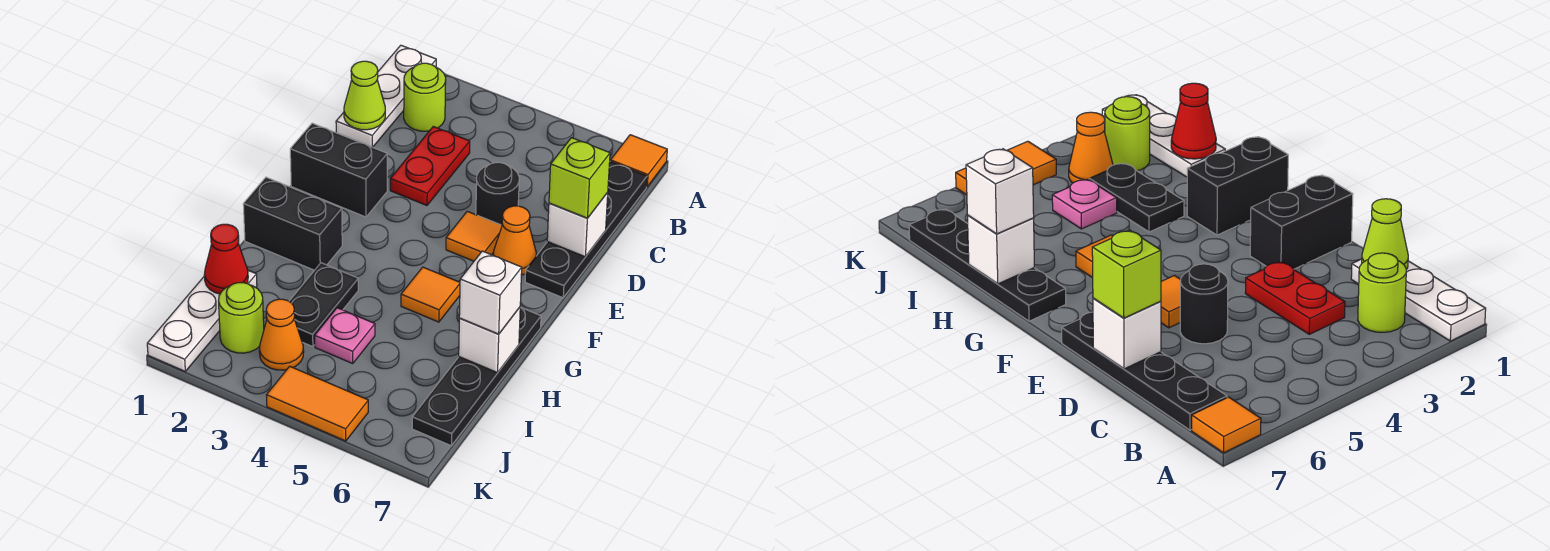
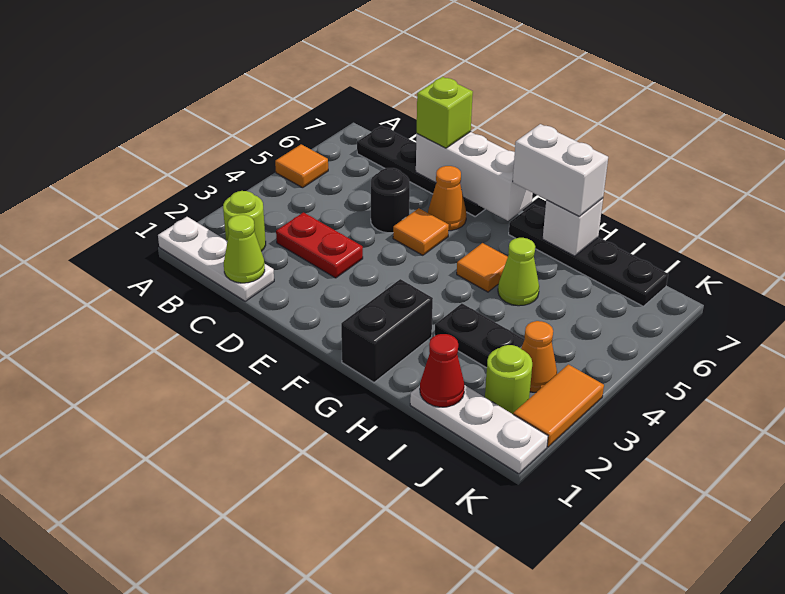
orange 1x1 tile [610,135,667,187] -> orange 1x1 tile moved to [275,144,328,188]
white 1x1 brick [547,193,608,257] -> white 1x3 brick [416,132,533,221]
black 1x2 brick [290,123,387,217] -> none
none -> lime 1x1 cone [498,238,539,306]
white 1x1 brick [459,251,522,334] -> white 1x2 brick [513,124,608,216]
pink 1x1 plate [315,308,375,363] -> none
orange 1x2 tile [266,366,368,441] -> orange 1x2 tile moved to [513,364,604,447]

